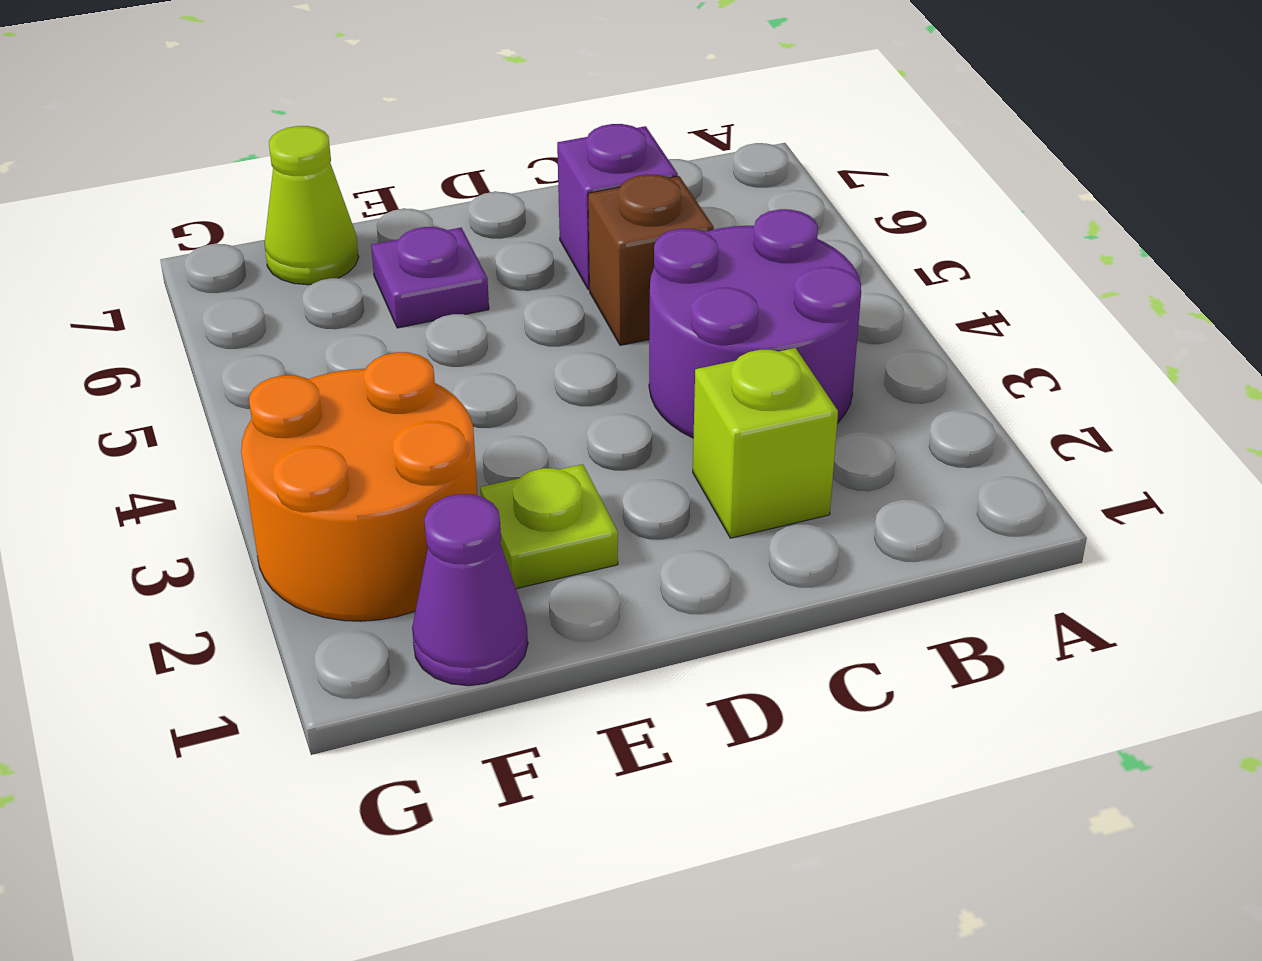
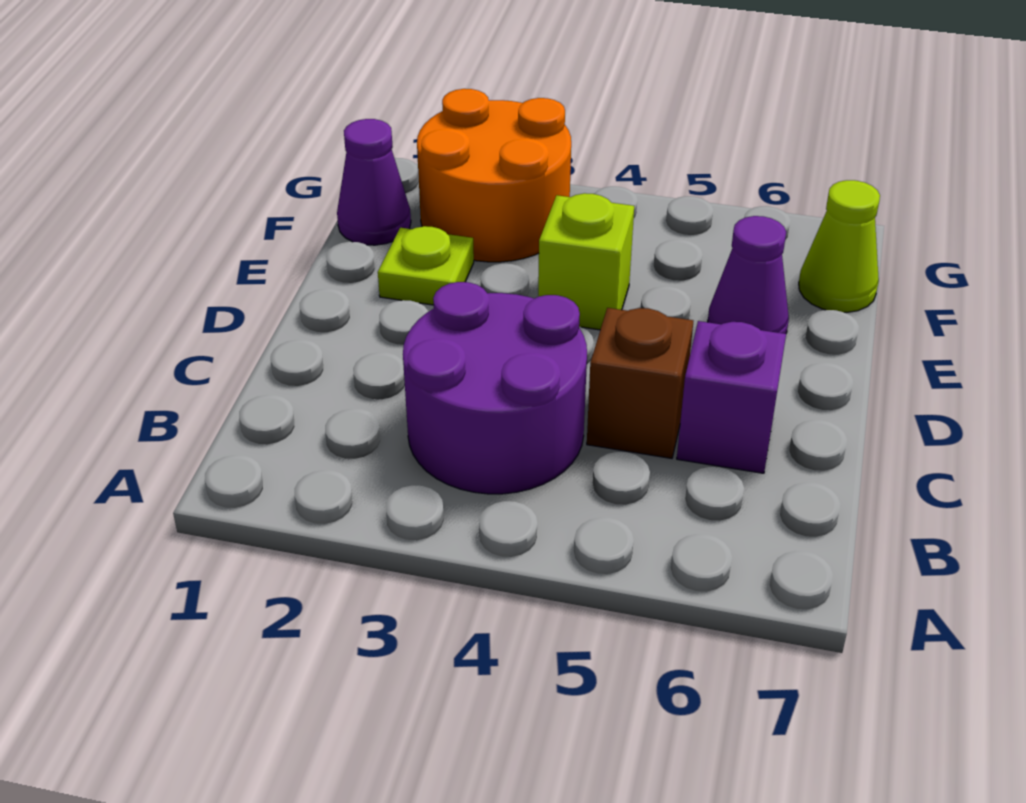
lime 1x1 brick [693,348,838,538] -> lime 1x1 brick moved to [538,193,634,330]
purple 1x1 plate [371,227,489,328] -> purple 1x1 cone [708,216,789,334]

